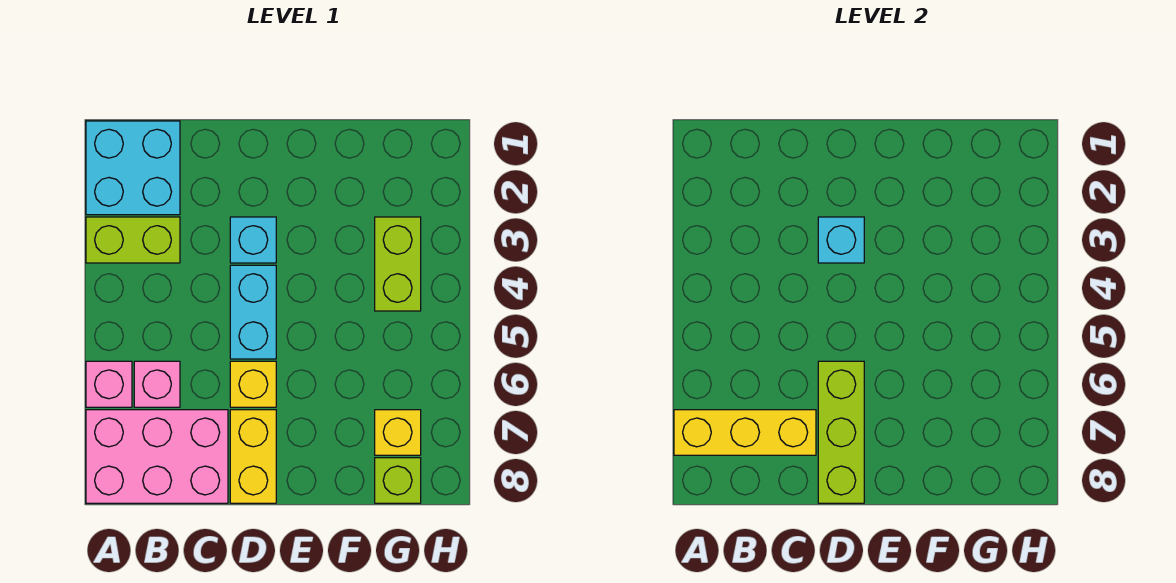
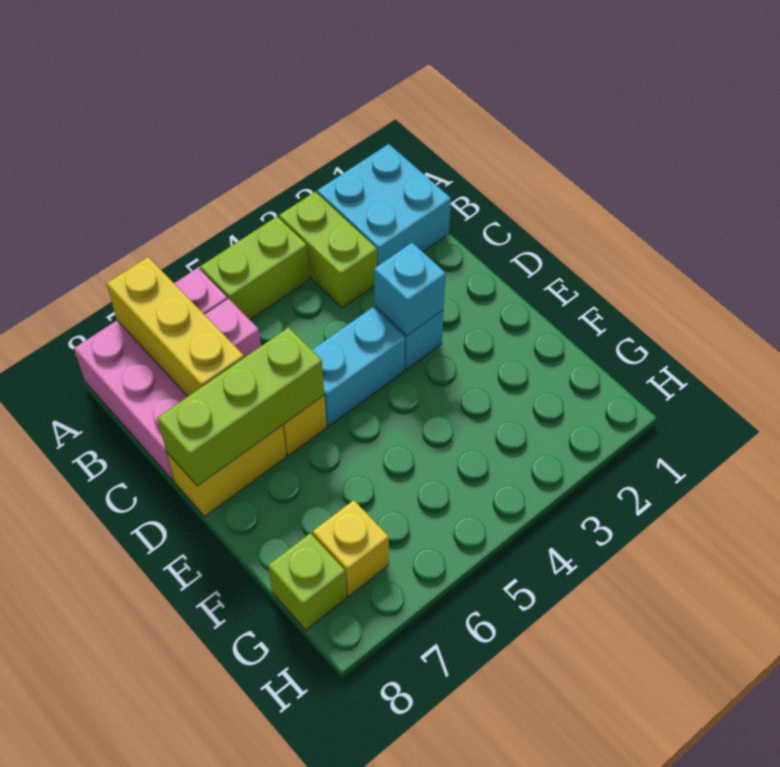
lime 1x2 brick [375,217,421,311] -> lime 1x2 brick moved to [200,217,309,320]

